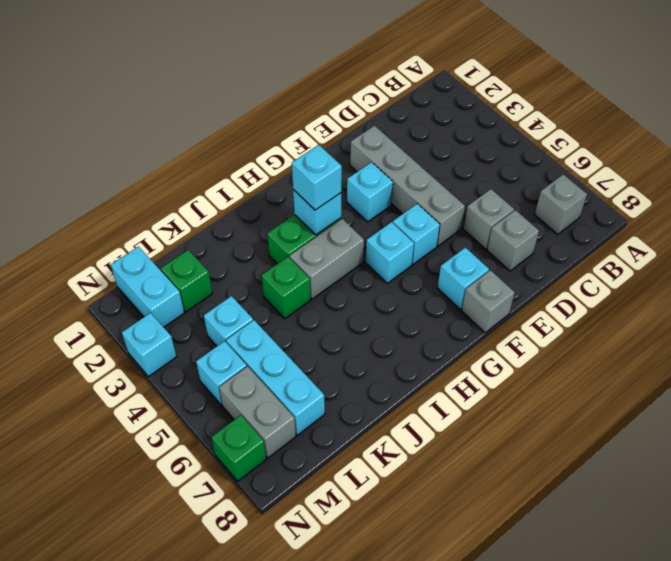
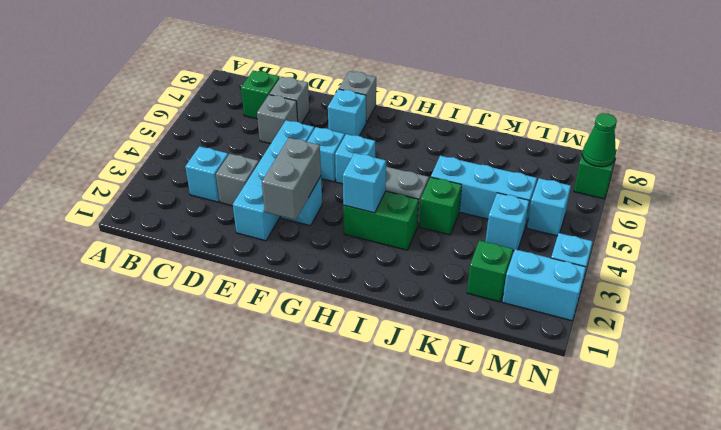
grey 1x1 brick [535,174,587,234] -> grey 1x1 brick moved to [216,154,259,206]
none -> green 1x1 brick [241,71,280,119]
grey 1x4 brick [350,126,465,246] -> cyan 1x4 brick [233,120,314,241]
cyan 1x1 brick [292,145,342,210] -> cyan 1x1 brick moved to [185,146,228,202]
cyan 1x3 brick [226,320,325,435] -> cyan 1x3 brick turned to [431,156,537,227]
cyan 1x2 brick [111,247,184,327] -> cyan 1x2 brick turned to [502,249,586,321]
grey 1x2 brick [219,366,296,458] -> grey 1x2 brick moved to [262,138,321,220]
none -> green 1x1 cone [582,113,617,167]

